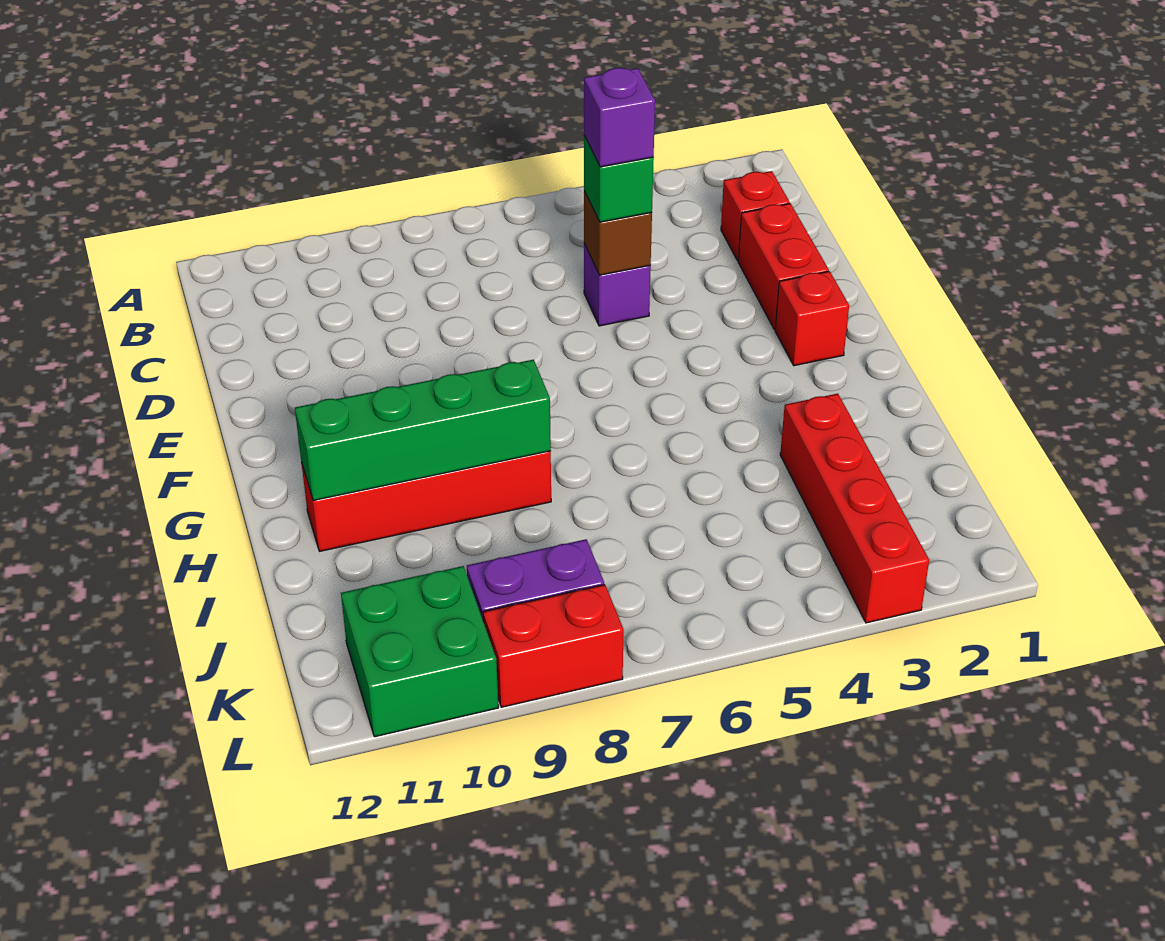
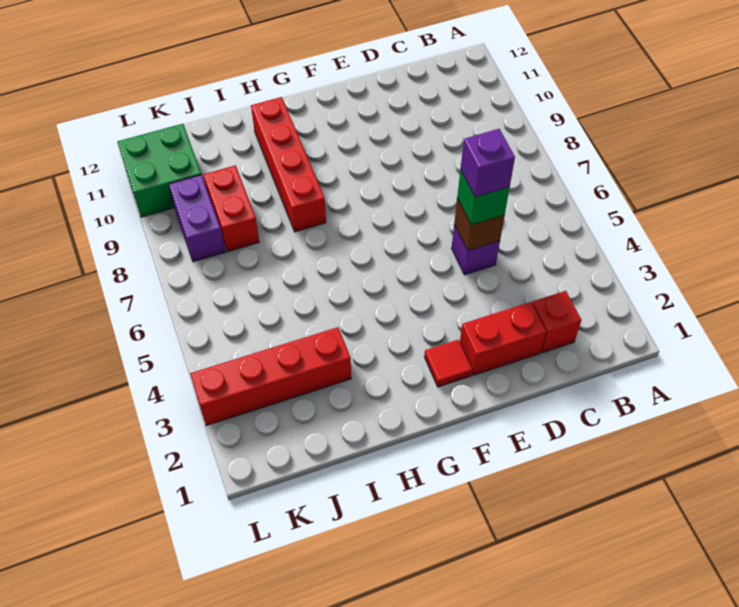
red 1x1 brick [775,271,849,366] -> red 1x1 tile [424,340,472,387]
green 1x4 brick [295,360,551,500] -> none
red 1x2 brick [483,585,624,707] -> red 1x2 brick moved to [203,165,259,252]

